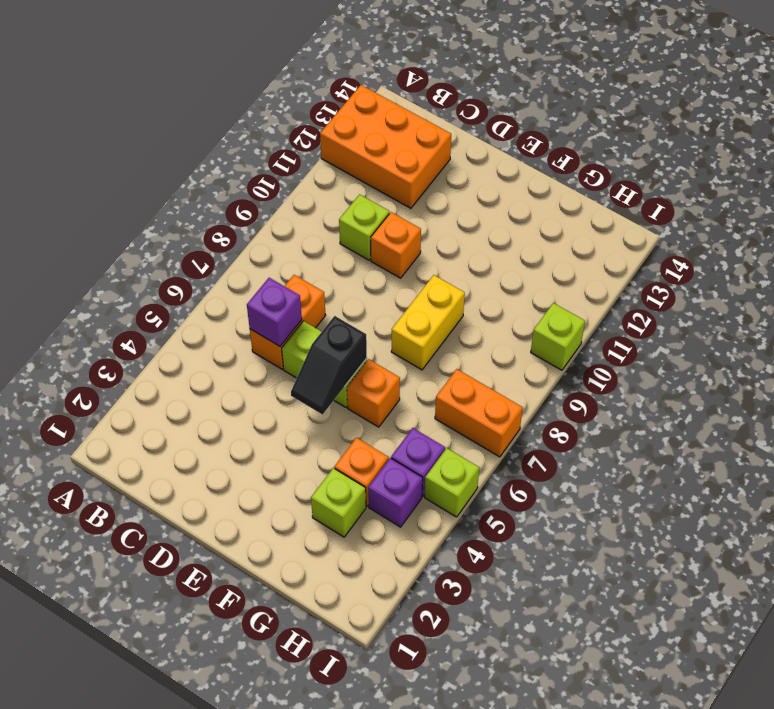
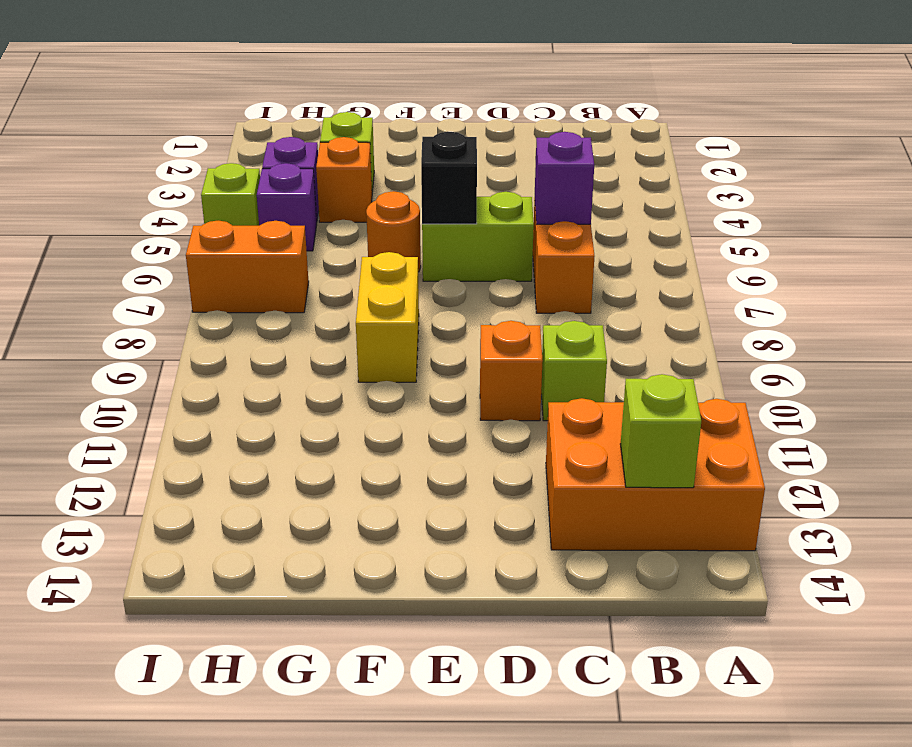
orange 1x1 brick [347,359,400,427] -> orange 1x1 round brick [366,191,421,272]
lime 1x1 brick [531,303,585,370] -> lime 1x1 brick moved to [620,374,701,488]

